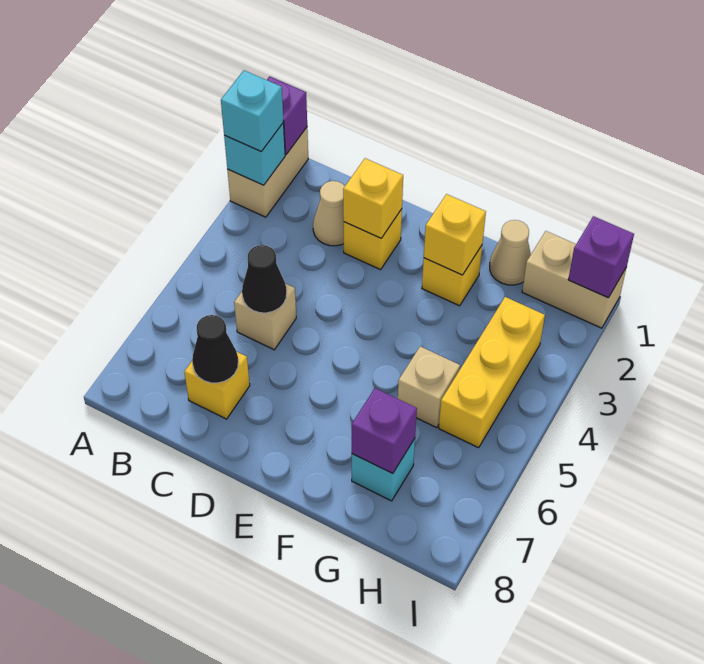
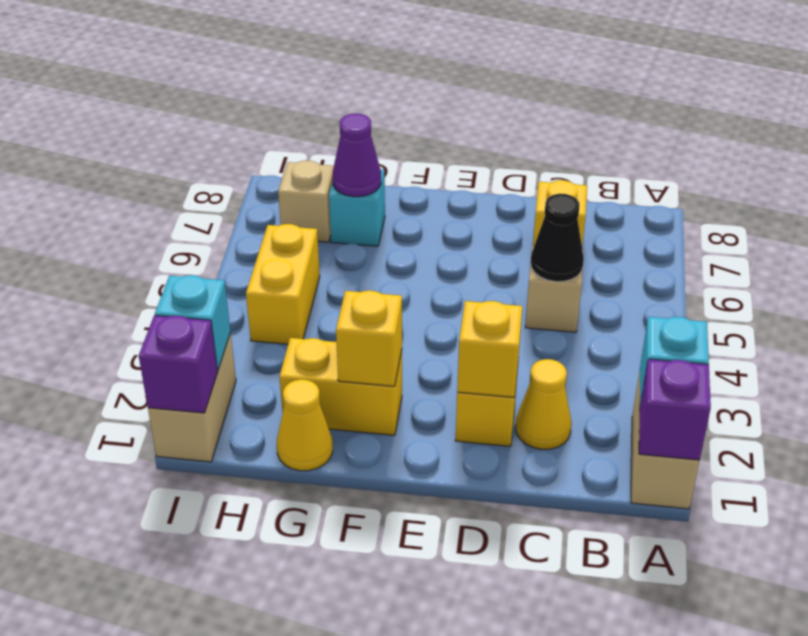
cyan 1x1 brick [221,70,283,151] -> cyan 1x1 brick moved to [155,275,230,370]
tan 1x1 cone [313,181,345,246] -> yellow 1x1 cone [516,359,572,449]
black 1x1 cone [192,315,238,383] -> none
yellow 1x1 brick [422,246,482,306] -> yellow 1x2 brick [279,338,402,435]
tan 1x1 cone [490,220,531,285] -> yellow 1x1 cone [277,379,333,471]
tan 1x1 brick [398,346,460,427] -> tan 1x1 brick moved to [278,161,334,242]
purple 1x1 brick [352,388,417,474] -> purple 1x1 cone [333,113,381,197]
tan 1x2 brick [522,231,627,328] -> tan 1x2 brick turned to [148,333,236,462]
yellow 1x3 brick [439,297,545,448] -> yellow 1x2 brick [246,224,320,344]

